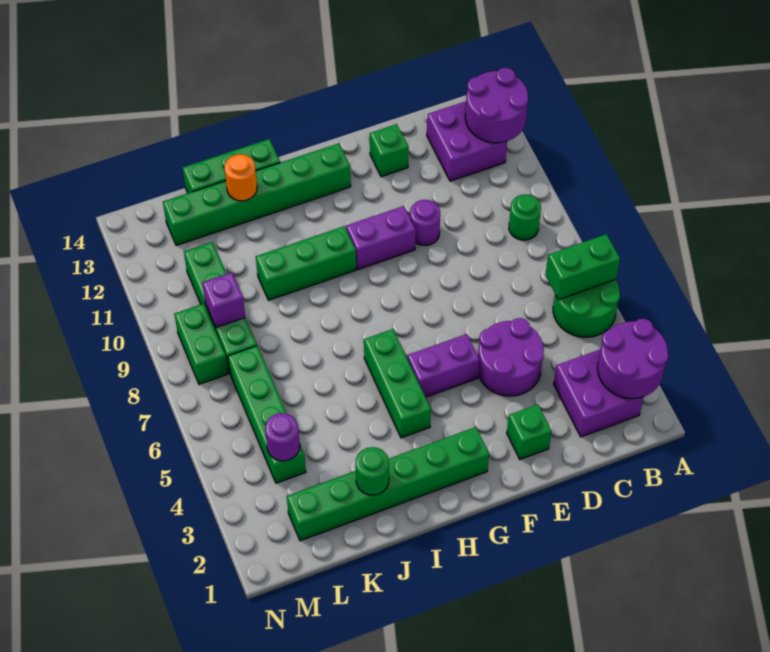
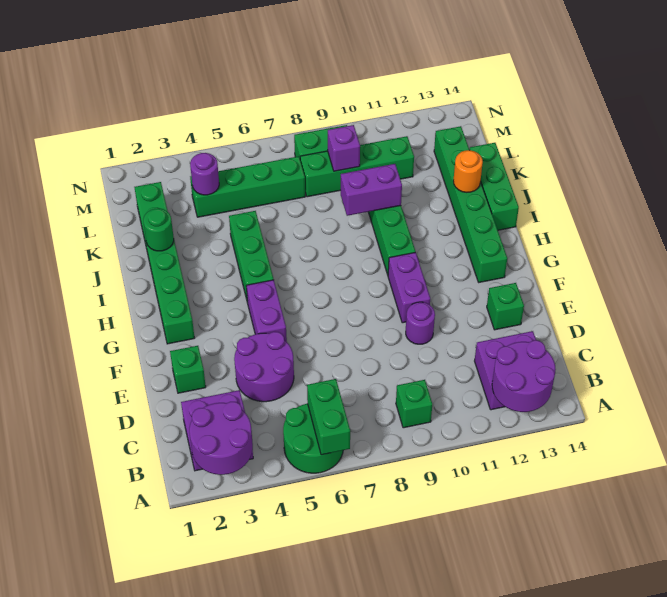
green 1x1 round brick [509,194,541,240] -> green 1x1 brick [396,380,432,428]
green 1x3 brick [364,329,431,438] -> green 1x3 brick turned to [229,211,274,303]
none -> purple 1x2 brick [341,164,402,216]

